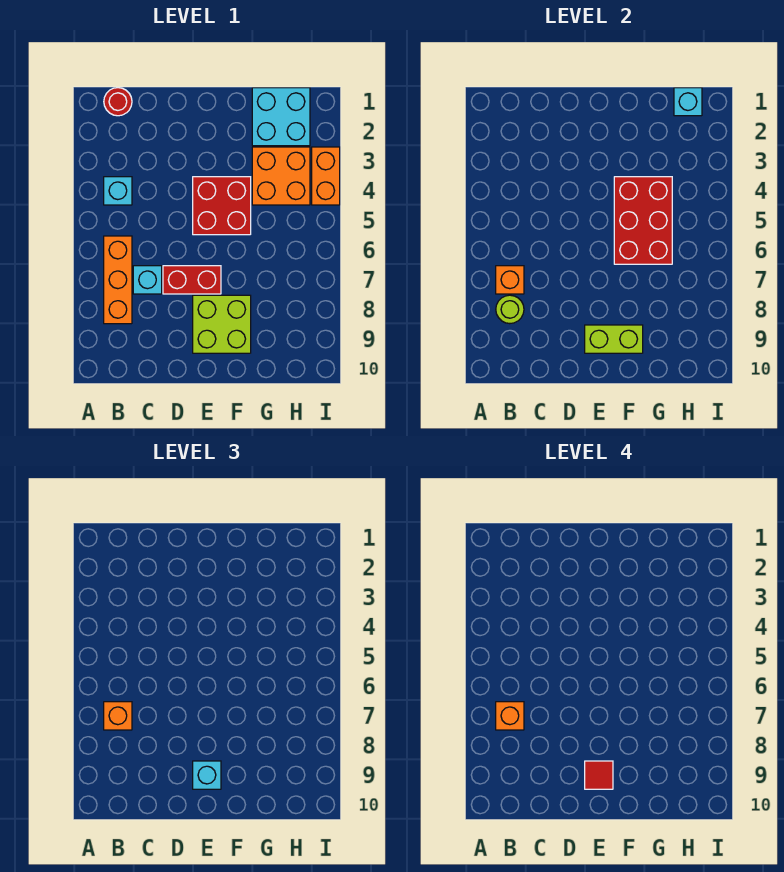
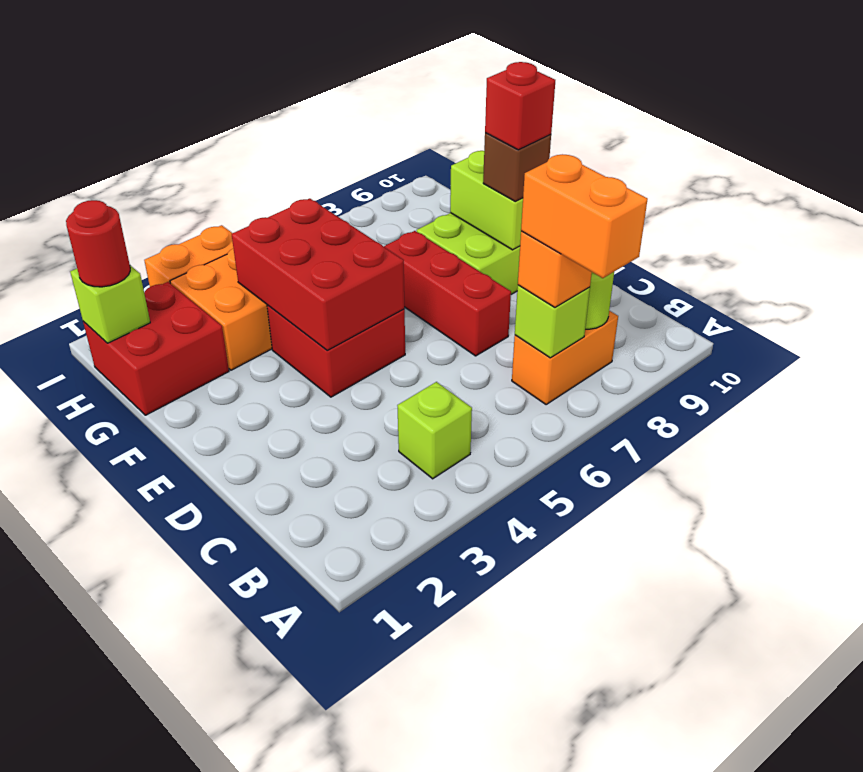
red 1x1 round brick [104,88,132,116] -> red 1x1 round brick moved to [66,200,130,287]
cyan 1x1 brick [104,177,132,205] -> lime 1x1 brick [397,382,472,479]
orange 1x3 brick [104,236,132,324] -> orange 1x2 brick [512,311,618,405]
orange 1x1 brick [496,266,524,294] -> lime 1x1 brick [515,285,590,358]
orange 1x1 brick [496,702,524,730] -> orange 1x2 brick [521,155,648,278]
cyan 1x1 brick [133,266,162,294] -> none
red 1x2 brick [163,266,221,294] -> red 1x3 brick [384,231,511,356]
cyan 1x1 brick [193,761,221,789] -> brown 1x1 brick [483,133,551,201]
red 1x1 tile [585,761,613,789] -> red 1x1 brick [485,62,555,150]
red 2x3 brick [614,177,672,264] -> red 2x3 brick turned to [232,198,404,350]
cyan 2x2 brick [252,88,310,146] -> red 2x2 brick [83,282,229,415]
cyan 1x1 brick [674,88,702,116] -> lime 1x1 brick [70,266,150,343]

